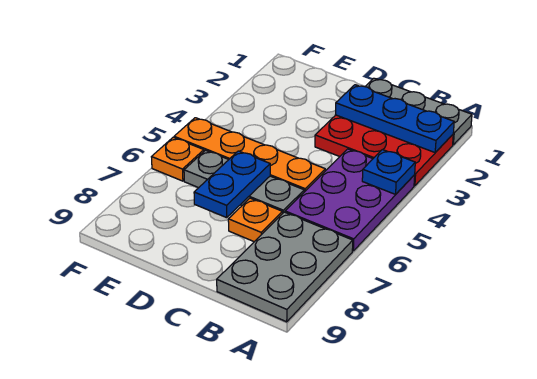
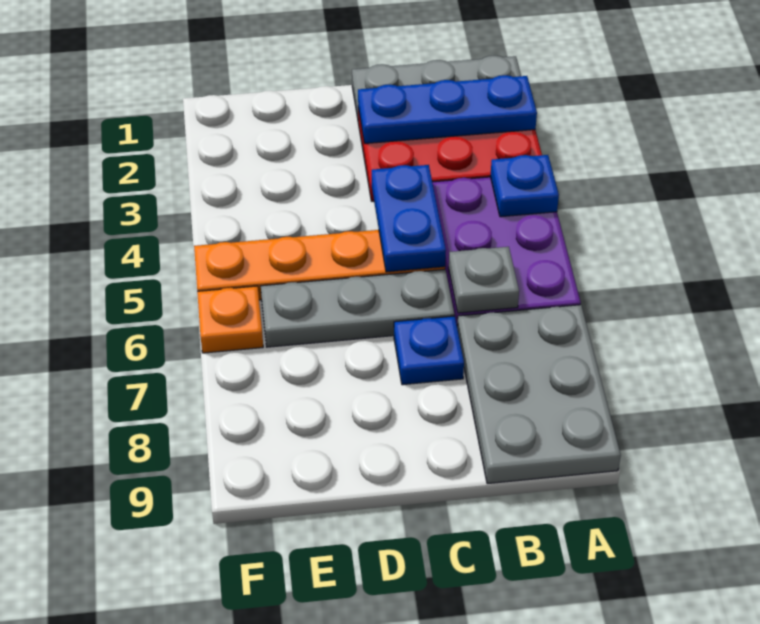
none -> grey 1x1 plate [449,247,519,313]
orange 1x1 plate [228,198,283,242] -> blue 1x1 plate [394,316,464,385]
blue 1x2 plate [194,151,270,218] -> blue 1x2 plate moved to [372,165,446,272]

